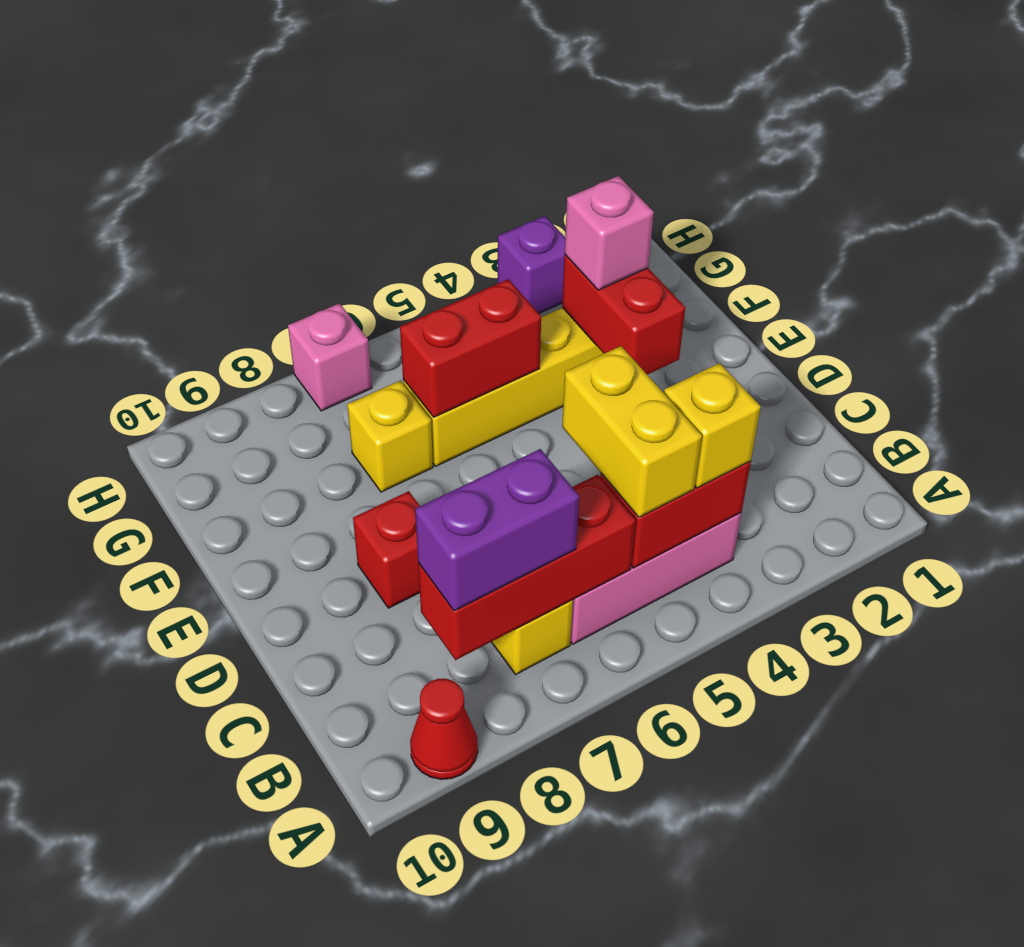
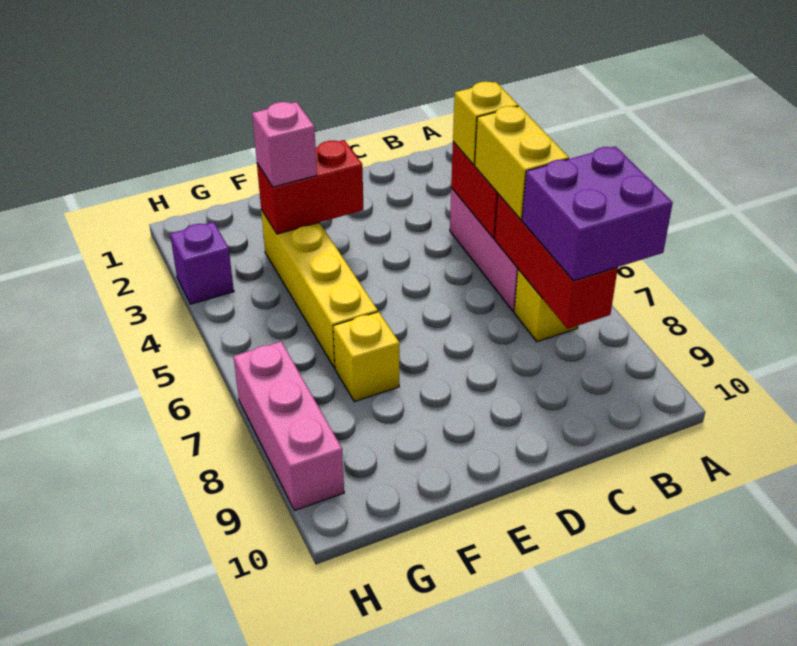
red 1x1 cone [410,679,478,779] -> none
yellow 1x2 brick [562,346,702,517] -> yellow 1x2 brick turned to [475,106,569,220]
purple 1x2 brick [415,449,579,611] -> purple 2x2 brick [522,146,673,281]
red 1x1 brick [353,491,420,608] -> none
red 1x2 brick [400,279,541,417] -> none
pink 1x1 brick [288,303,372,411] -> pink 1x3 brick [233,342,344,510]

